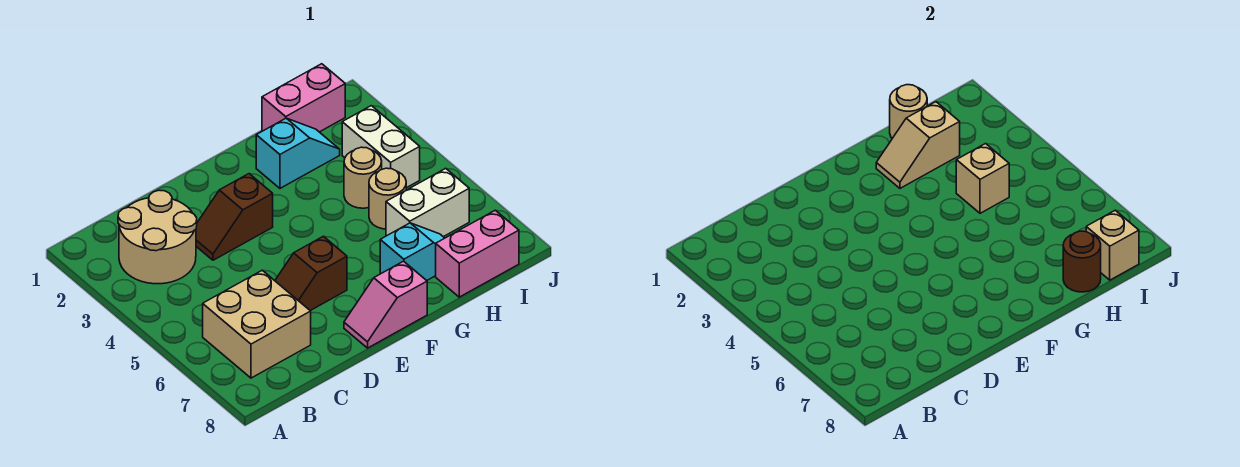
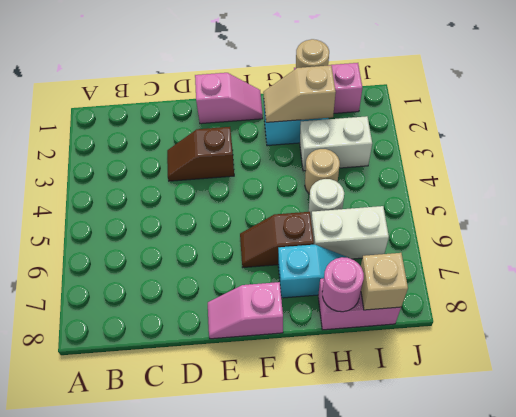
tan 2x2 round brick [118,190,197,284] -> none
tan 2x2 brick [203,270,311,378] -> none
brown 1x2 slope [275,236,347,311] -> brown 1x2 slope moved to [240,212,314,267]
none -> pink 1x2 slope [195,73,263,124]
tan 1x1 brick [956,144,1009,213] -> none
tan 1x1 round brick [369,168,406,229] -> white 1x1 round brick [309,179,344,216]
brown 1x1 round brick [1063,231,1101,292] -> pink 1x1 round brick [322,257,364,312]
white 1x2 brick [342,106,420,188] -> white 1x2 brick turned to [300,116,372,171]

